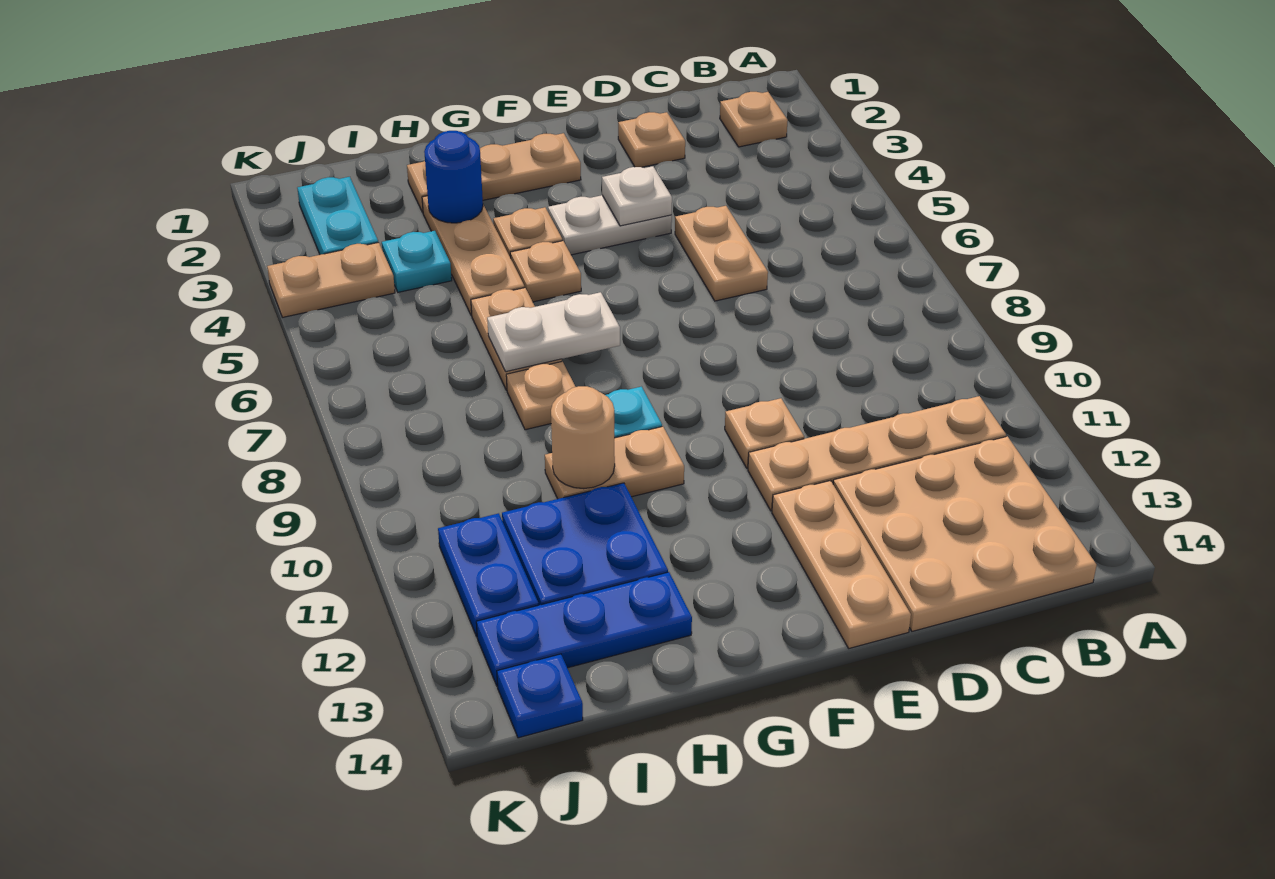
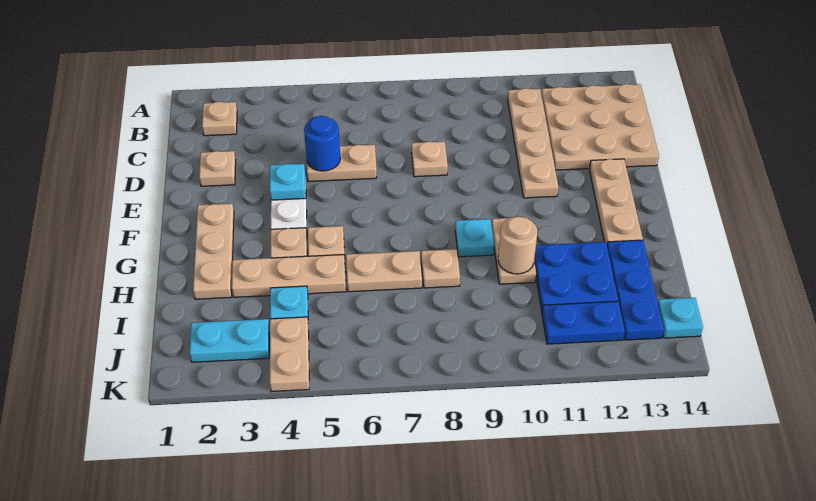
white 1x1 plate [602,166,672,226] -> cyan 1x1 plate [270,164,306,200]
tan 1x1 plate [725,398,804,468] -> tan 1x1 plate moved to [412,142,448,177]
tan 1x3 plate [772,481,911,648] -> tan 1x3 plate turned to [589,159,643,244]
white 1x2 plate [487,292,620,372] -> none
blue 1x1 round brick [424,131,483,223] -> blue 1x1 round brick moved to [304,116,340,171]
blue 1x1 plate [497,654,583,738] -> cyan 1x1 plate [658,298,703,338]

